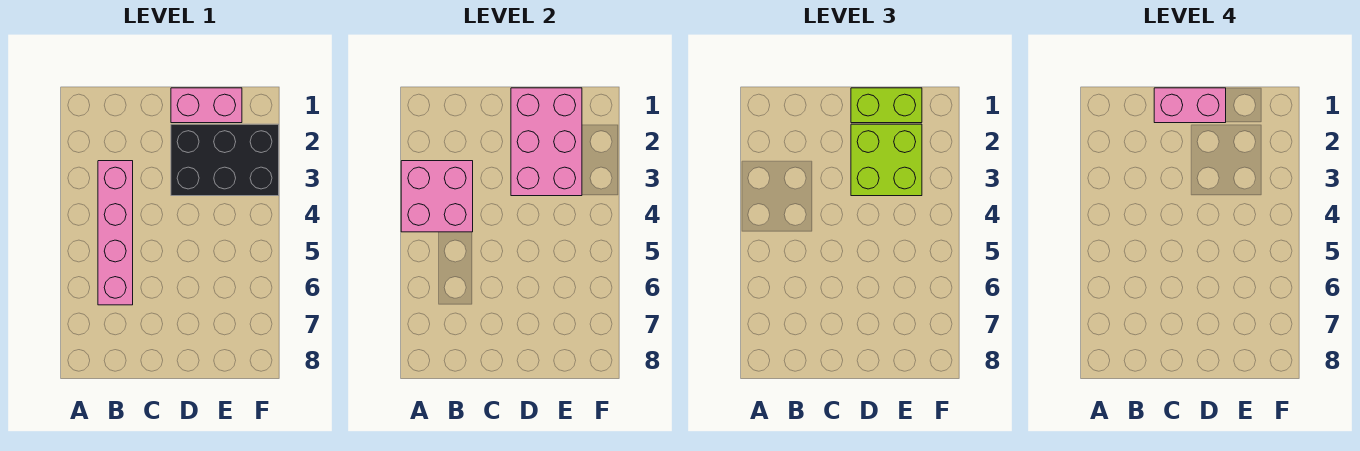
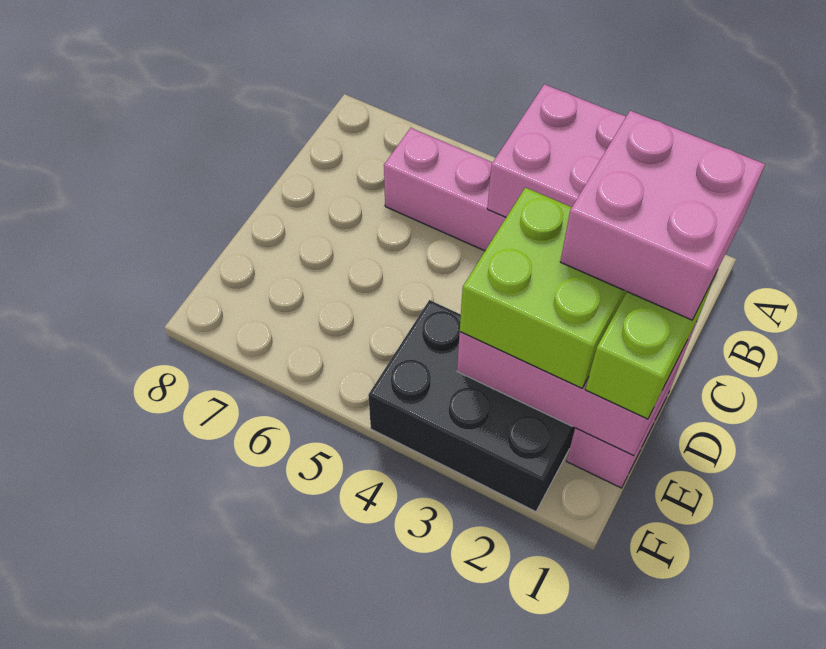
pink 1x2 brick [1154,88,1226,123] -> pink 2x2 brick [560,111,765,320]
black 2x3 brick [171,124,279,196] -> black 2x3 brick turned to [368,300,575,512]

